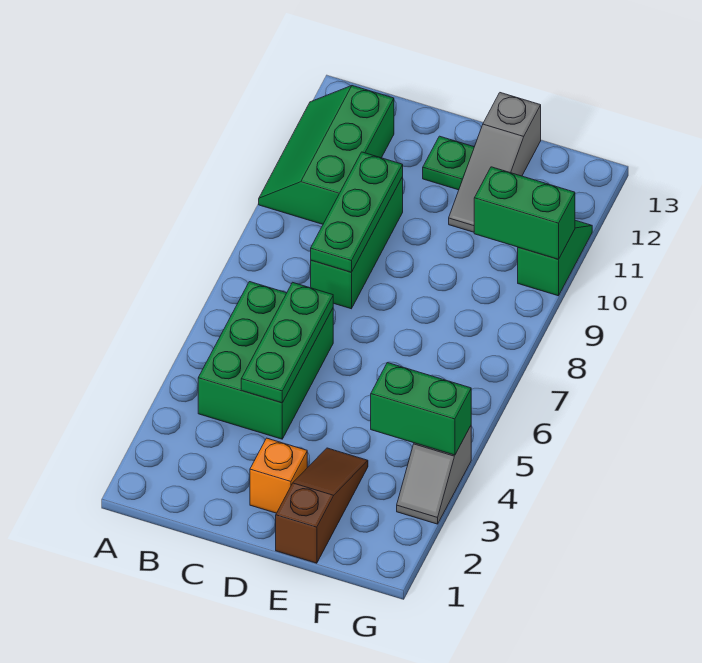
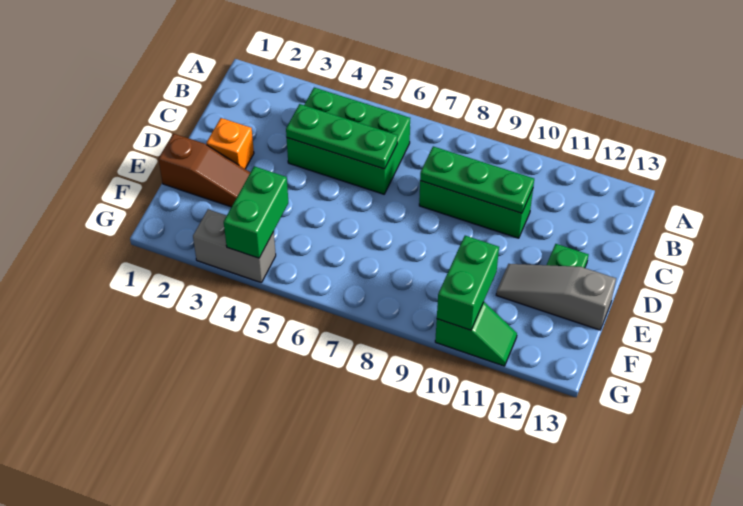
green 2x3 slope [259,86,394,224] -> none
grey 1x2 slope [397,426,471,524] -> grey 1x2 brick [193,209,276,283]

